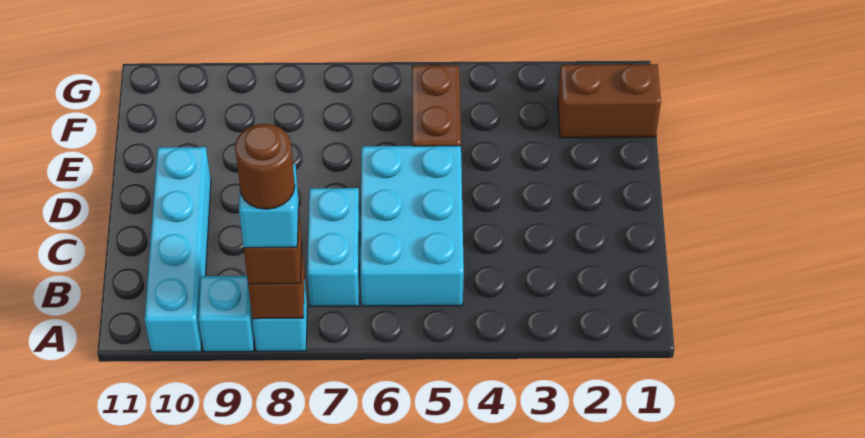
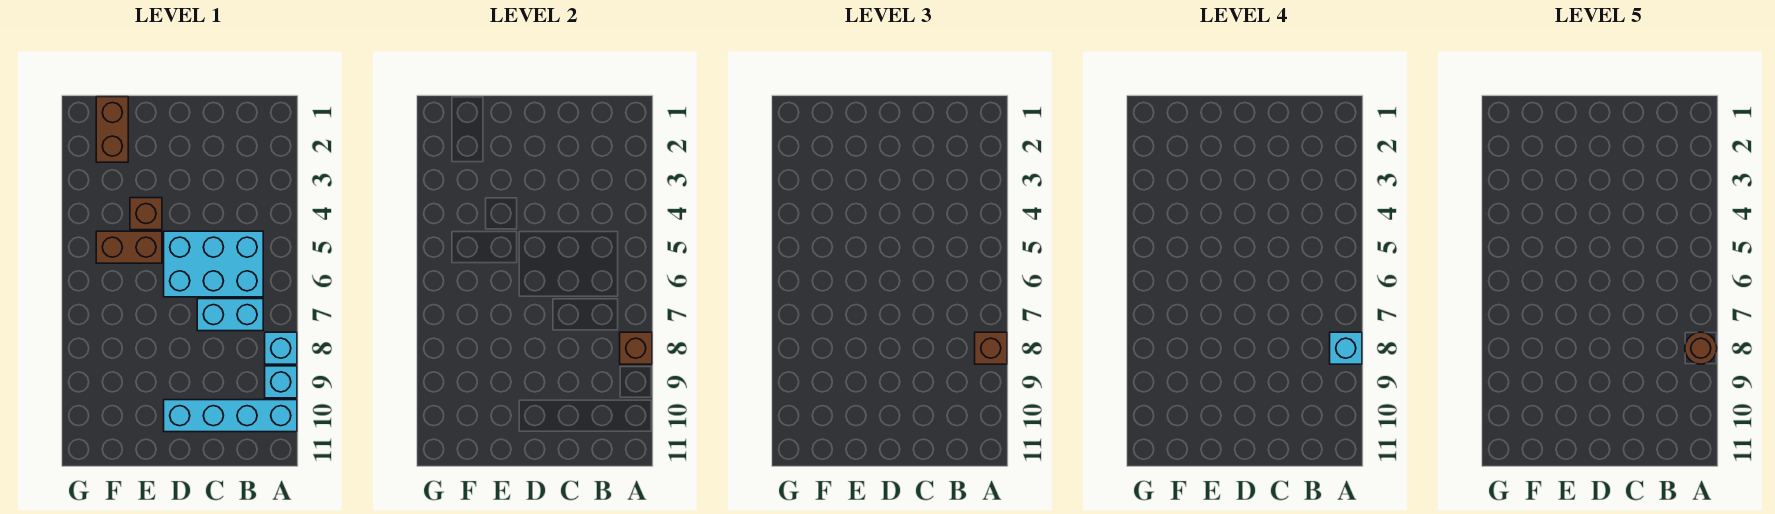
none -> brown 1x1 brick [130,198,162,230]

